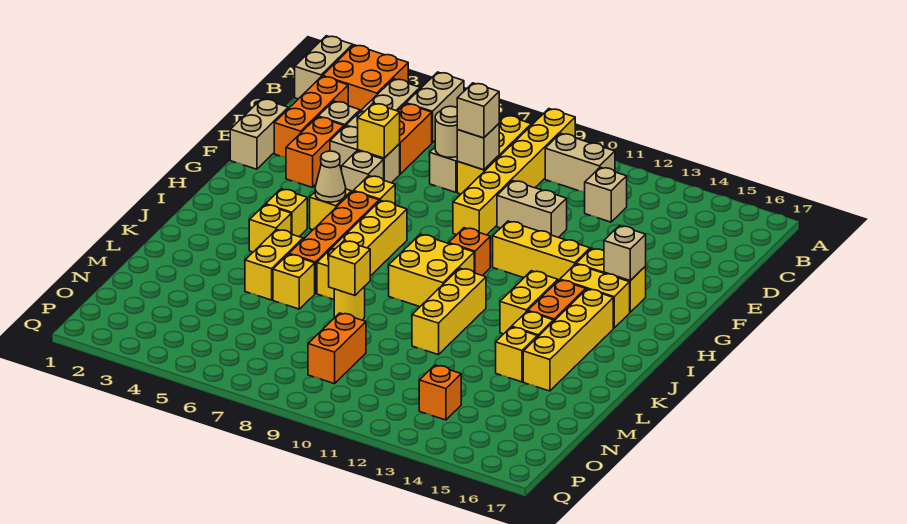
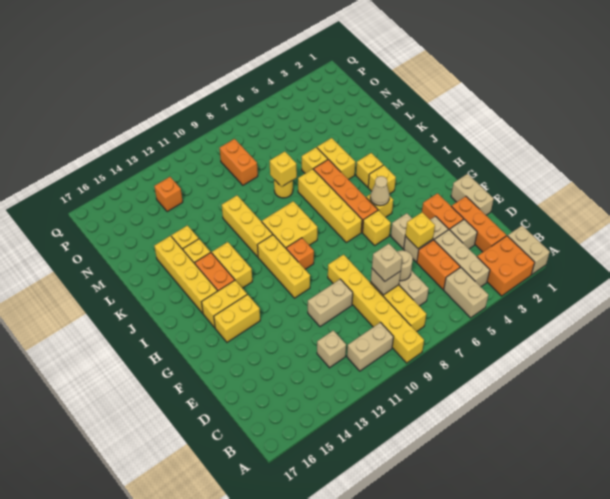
yellow 1x3 brick [493,221,590,280] -> yellow 1x3 brick turned to [257,235,310,298]
tan 1x1 brick [604,226,646,281] -> none

